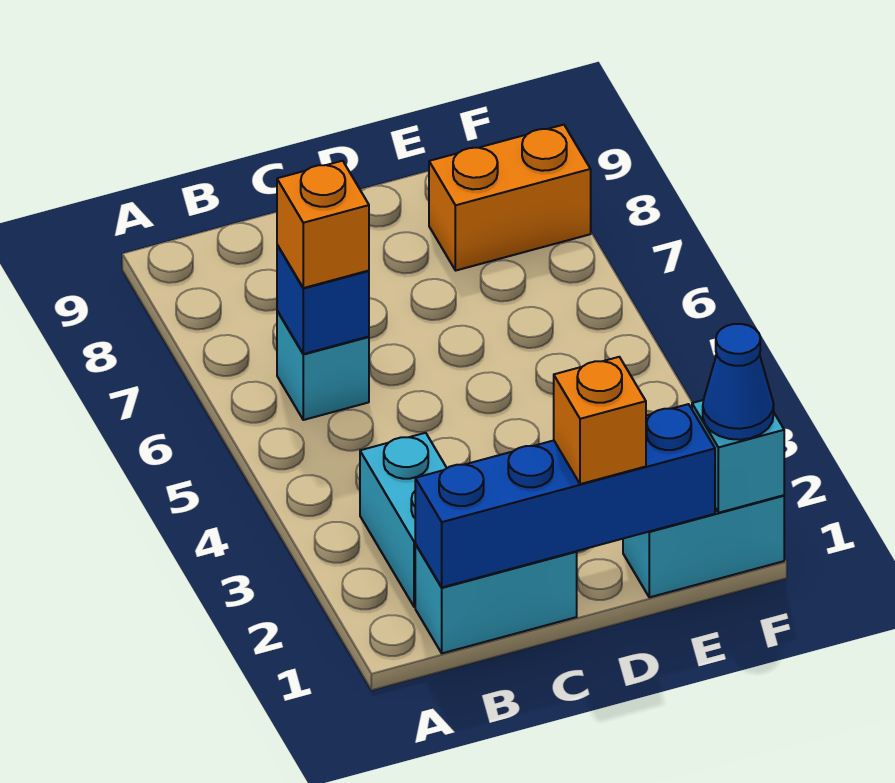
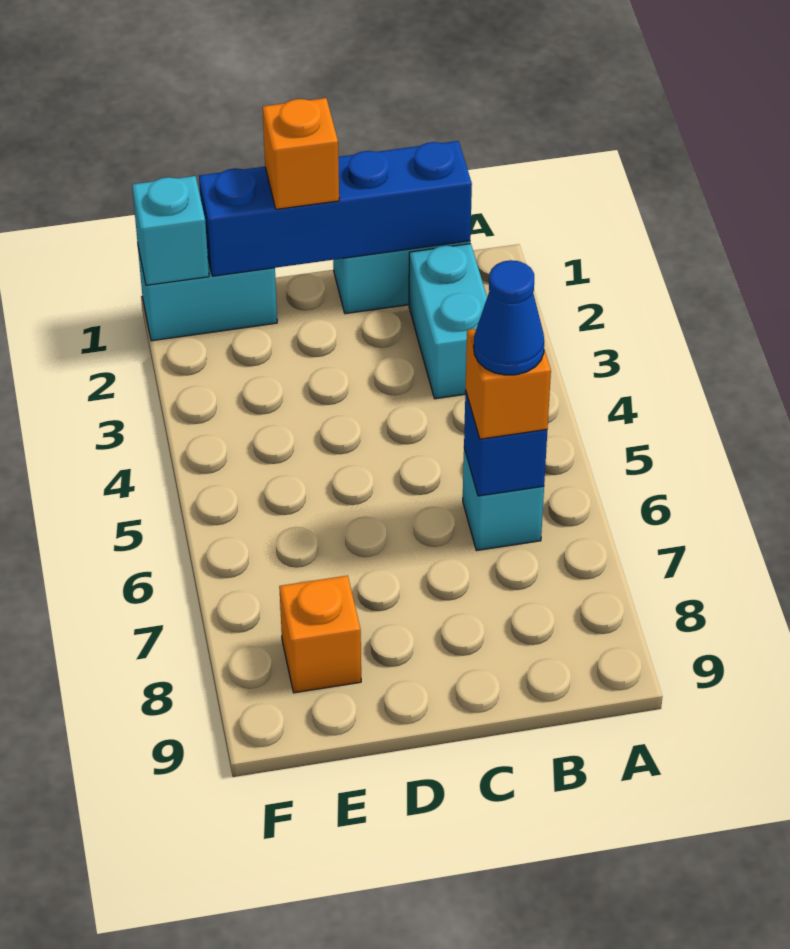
orange 1x2 brick [429,125,591,271] -> orange 1x1 brick [279,576,361,693]
blue 1x1 cone [703,324,774,440] -> blue 1x1 cone moved to [474,260,544,375]

